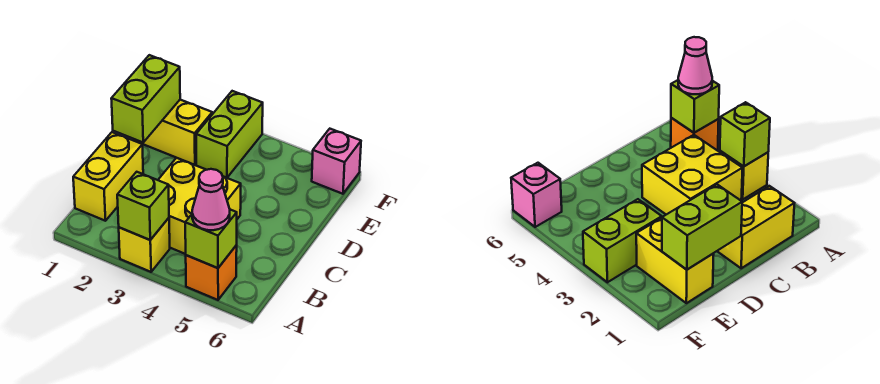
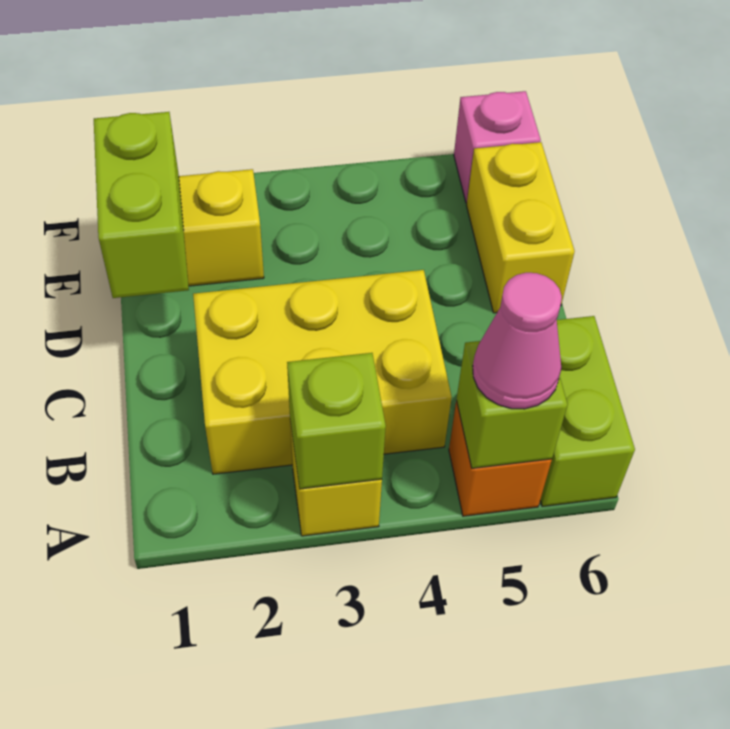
yellow 1x2 brick [73,132,143,221] -> yellow 1x2 brick moved to [467,142,575,313]
yellow 2x2 brick [158,158,241,254] -> yellow 2x3 brick [193,270,452,474]
lime 1x2 brick [196,91,263,178] -> lime 1x2 brick moved to [540,316,635,507]

